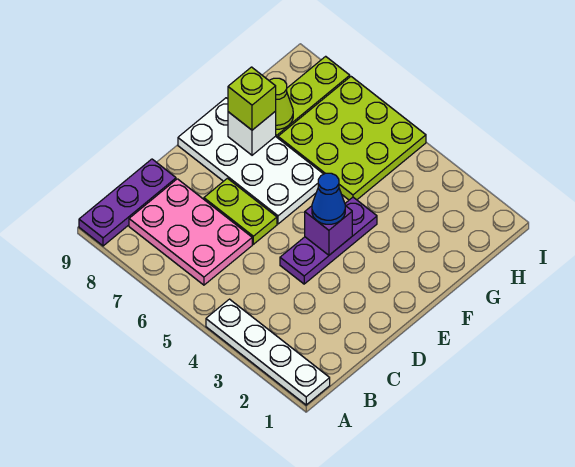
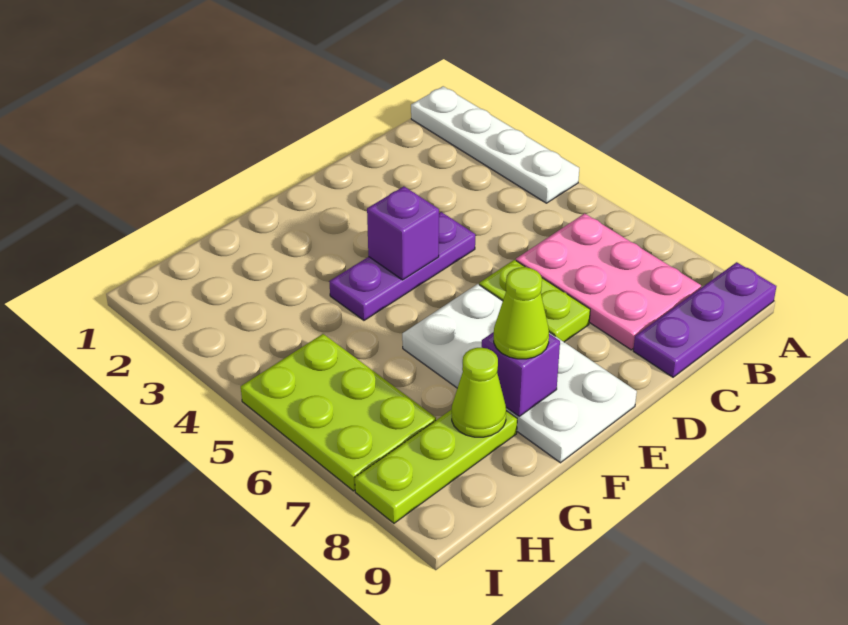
blue 1x1 cone [312,173,345,224] -> none
white 1x1 brick [228,111,276,155] -> purple 1x1 brick [482,332,560,416]
lime 1x1 brick [228,67,276,130] -> lime 1x1 cone [494,267,549,359]
lime 3x3 plate [278,77,426,200] -> lime 2x3 plate [241,334,436,491]

